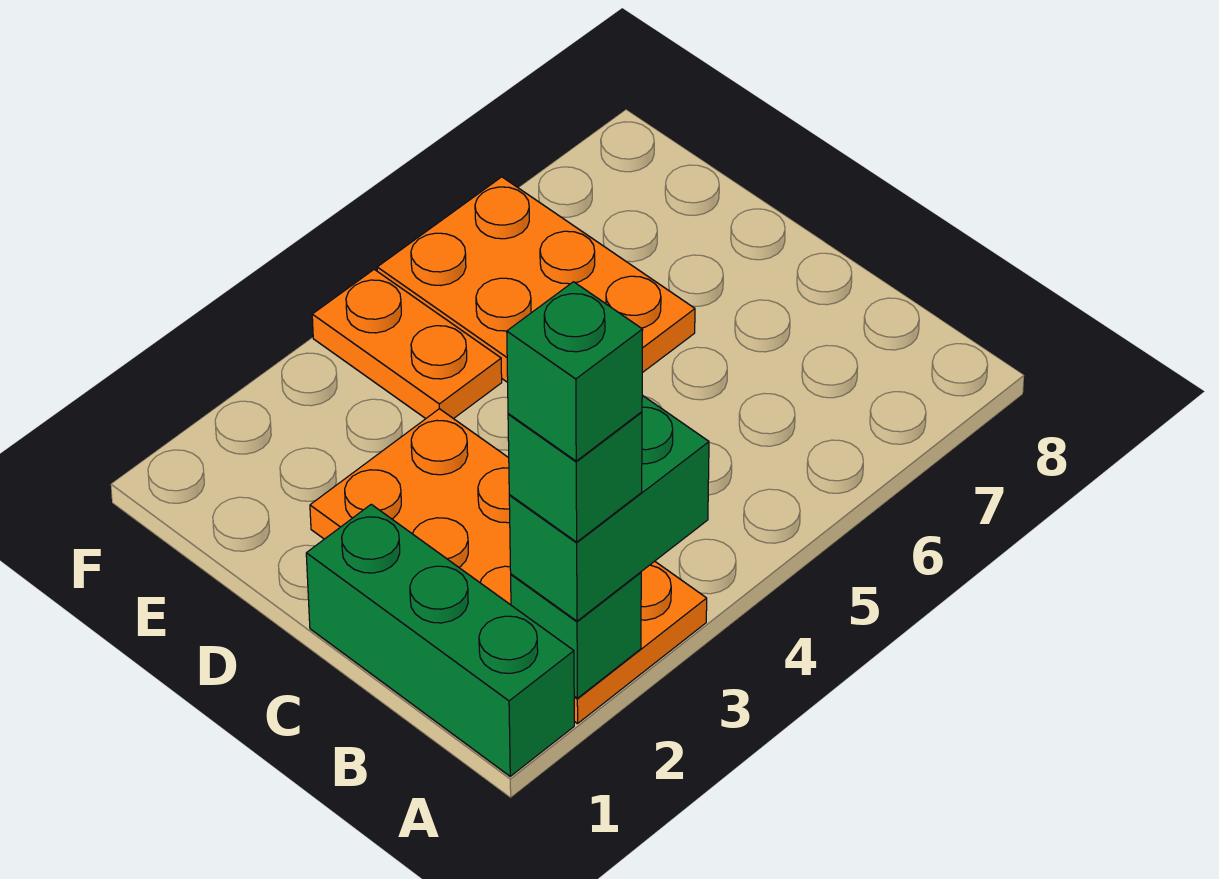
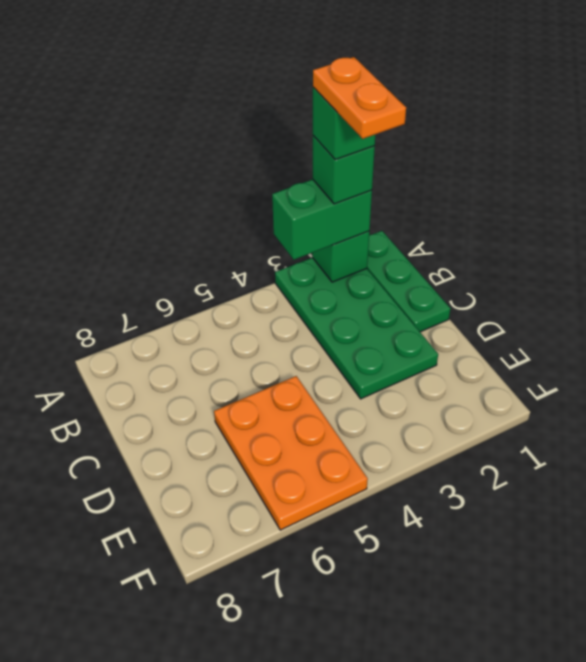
green 1x3 brick [306,504,574,776] -> green 1x3 plate [367,231,450,332]
orange 2x4 plate [310,409,707,724] -> green 2x4 plate [275,258,438,399]
orange 1x2 plate [312,269,502,419] -> orange 1x2 plate moved to [313,57,406,139]

